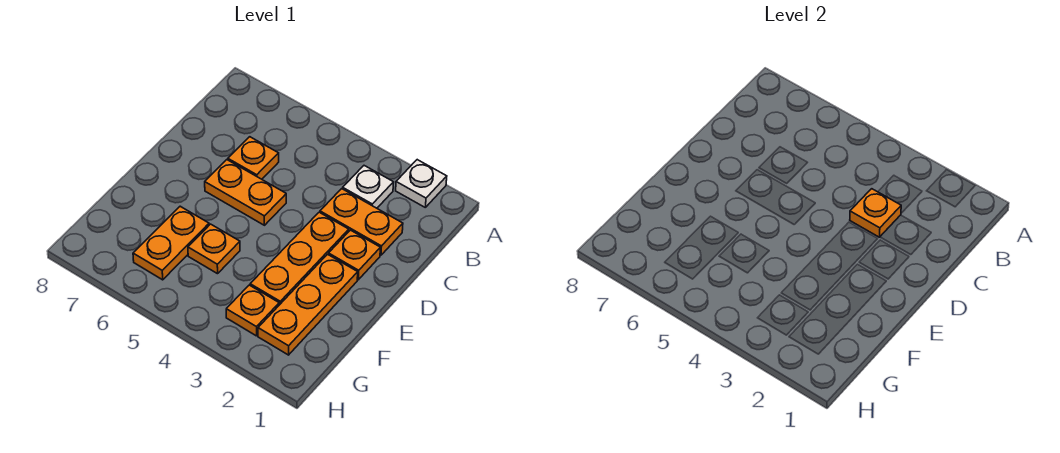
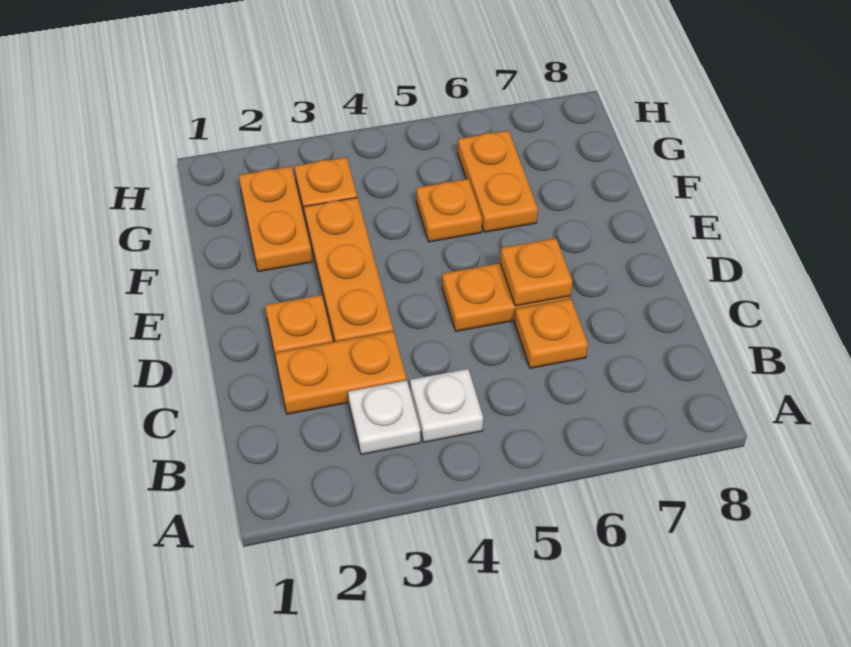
white 1x1 plate [396,160,447,207] -> white 1x1 plate moved to [410,369,483,442]
orange 1x1 plate [850,189,901,237] -> orange 1x1 plate moved to [500,238,573,306]
orange 1x3 plate [258,254,358,355] -> orange 1x2 plate [239,166,312,272]

